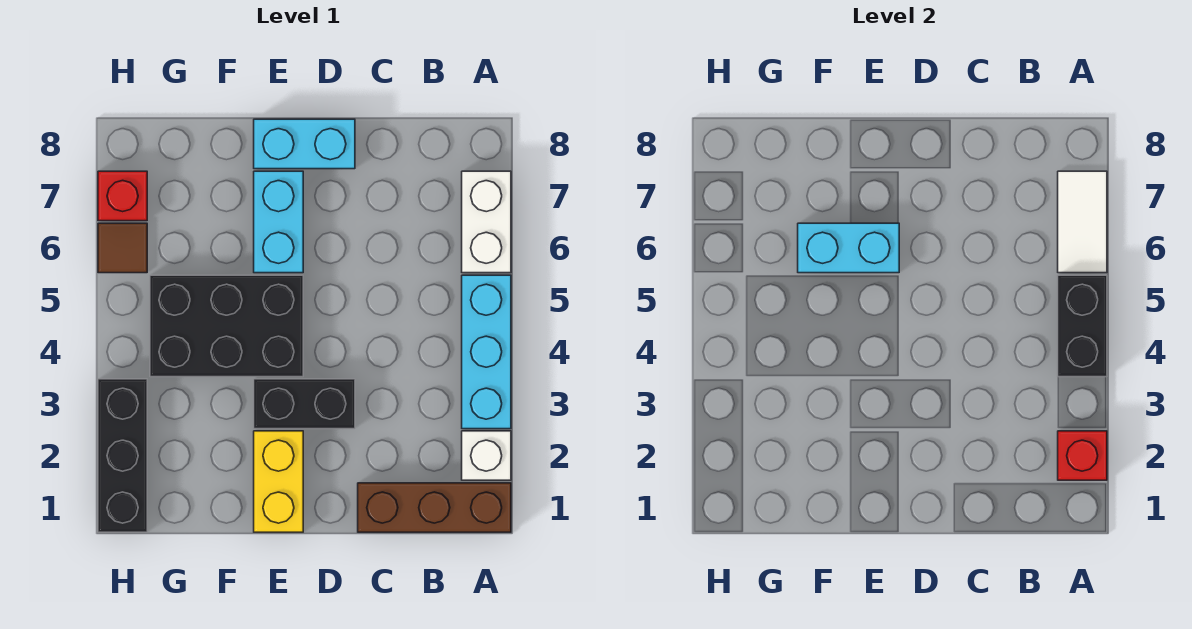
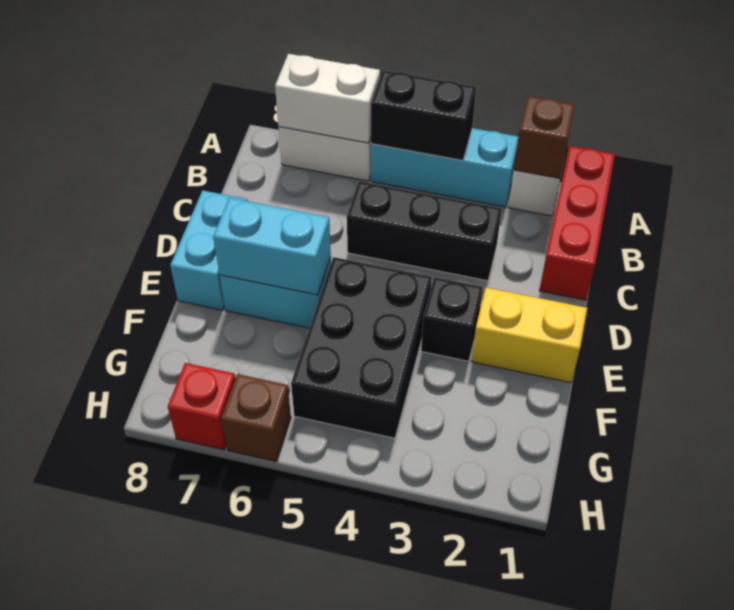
brown 1x3 brick [358,483,511,532] -> red 1x3 brick [539,146,615,300]
red 1x1 brick [1058,431,1107,480] -> brown 1x1 brick [514,96,575,179]
white 1x2 tile [1058,171,1107,273] -> white 1x2 brick [275,54,380,143]
black 1x2 brick [254,379,355,429] -> black 1x1 brick [421,277,483,361]
cyan 1x2 brick [798,223,899,273] -> cyan 1x2 brick turned to [213,198,331,295]
black 1x3 brick [98,379,147,532] -> black 1x3 brick moved to [347,181,502,281]
brown 1x1 tile [98,223,147,273] -> brown 1x1 brick [221,374,291,462]

